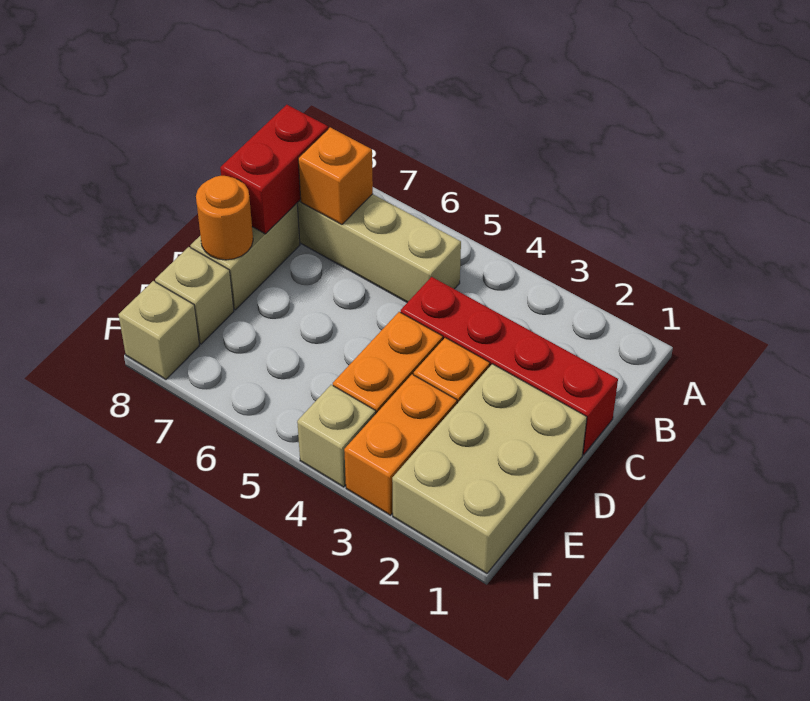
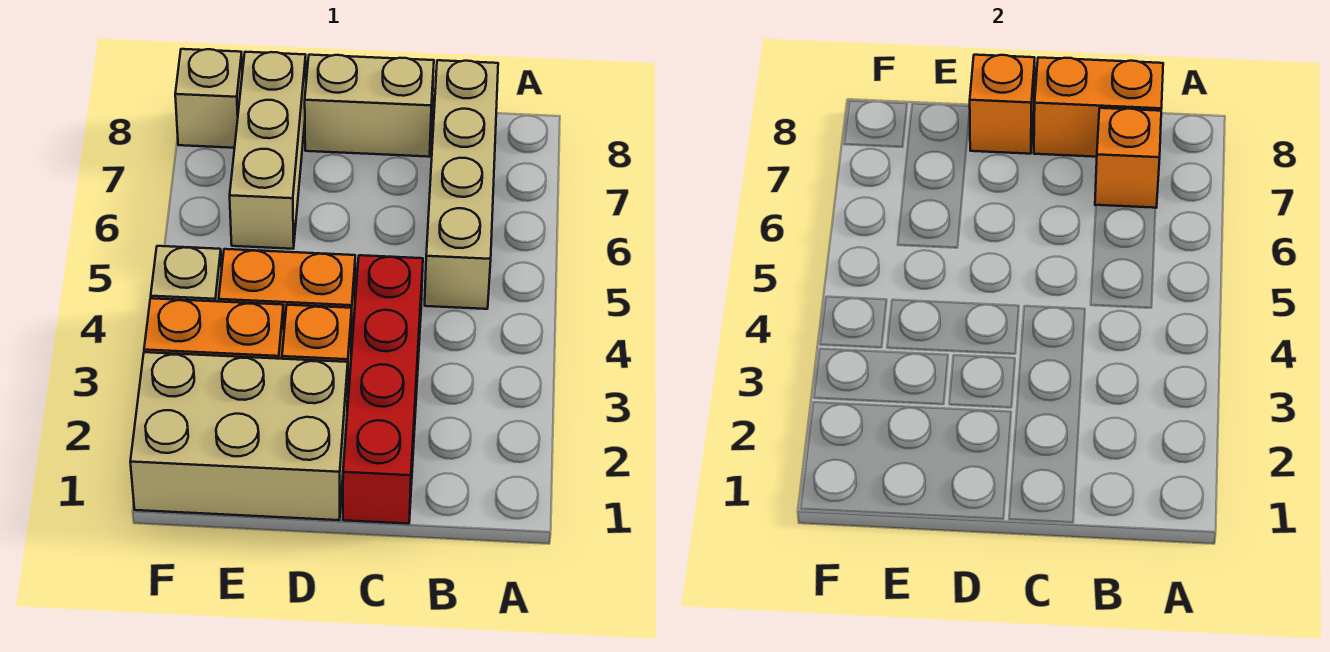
red 1x2 brick [220,105,328,234] -> orange 1x2 brick [1034,57,1163,157]
orange 1x1 round brick [196,176,253,260] -> orange 1x1 brick [970,55,1035,154]
tan 1x1 brick [155,247,234,344] -> tan 1x3 brick [230,52,306,249]

